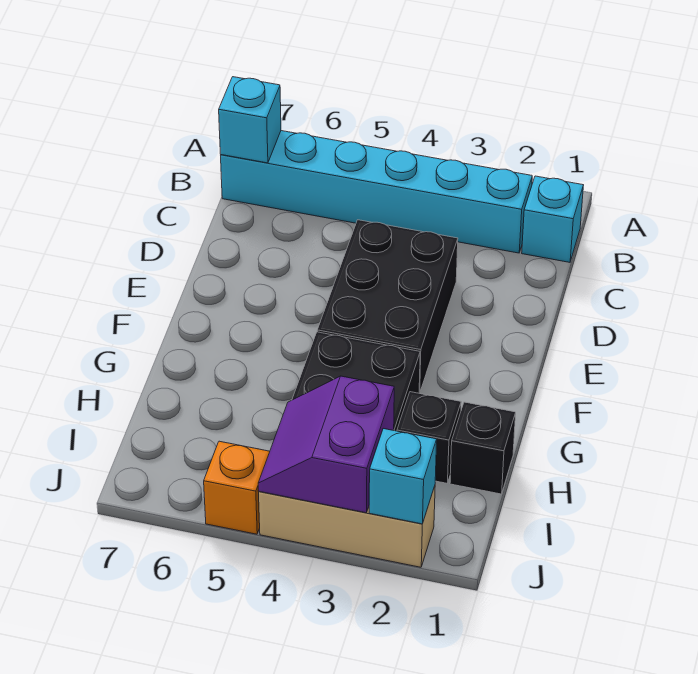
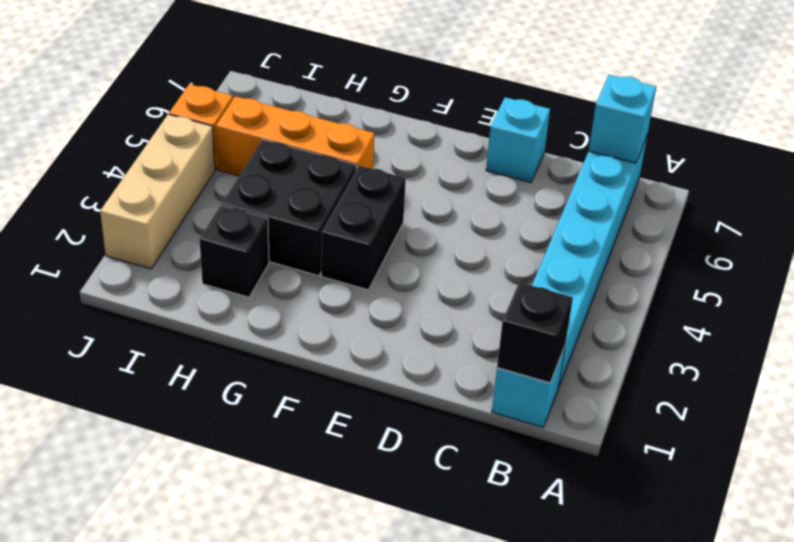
black 2x3 brick [317,220,458,393] -> black 1x2 brick [321,166,406,290]
none -> orange 1x3 brick [216,96,374,176]
black 1x1 brick [450,402,516,494] -> black 1x1 brick moved to [497,282,573,383]
purple 2x2 slope [258,376,394,513] -> none
cyan 1x1 brick [369,429,437,524] -> cyan 1x1 brick moved to [486,97,550,183]

